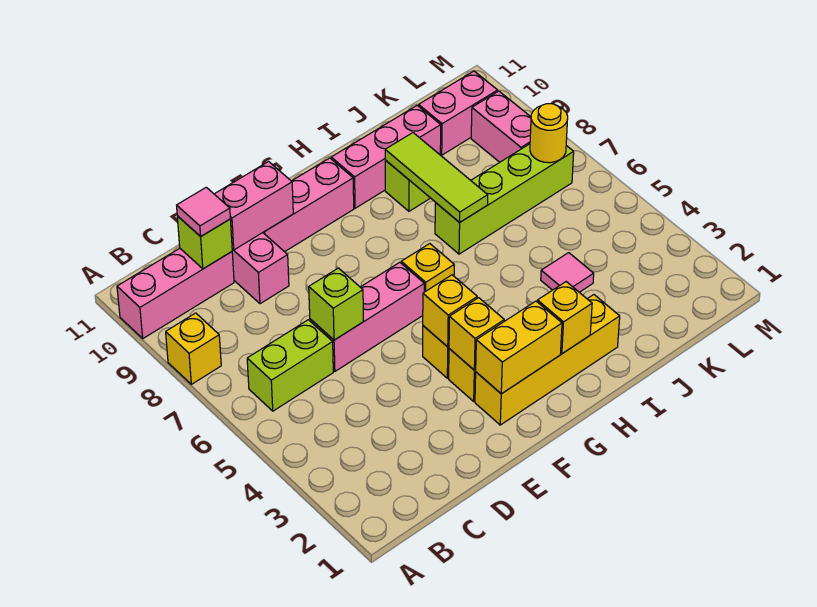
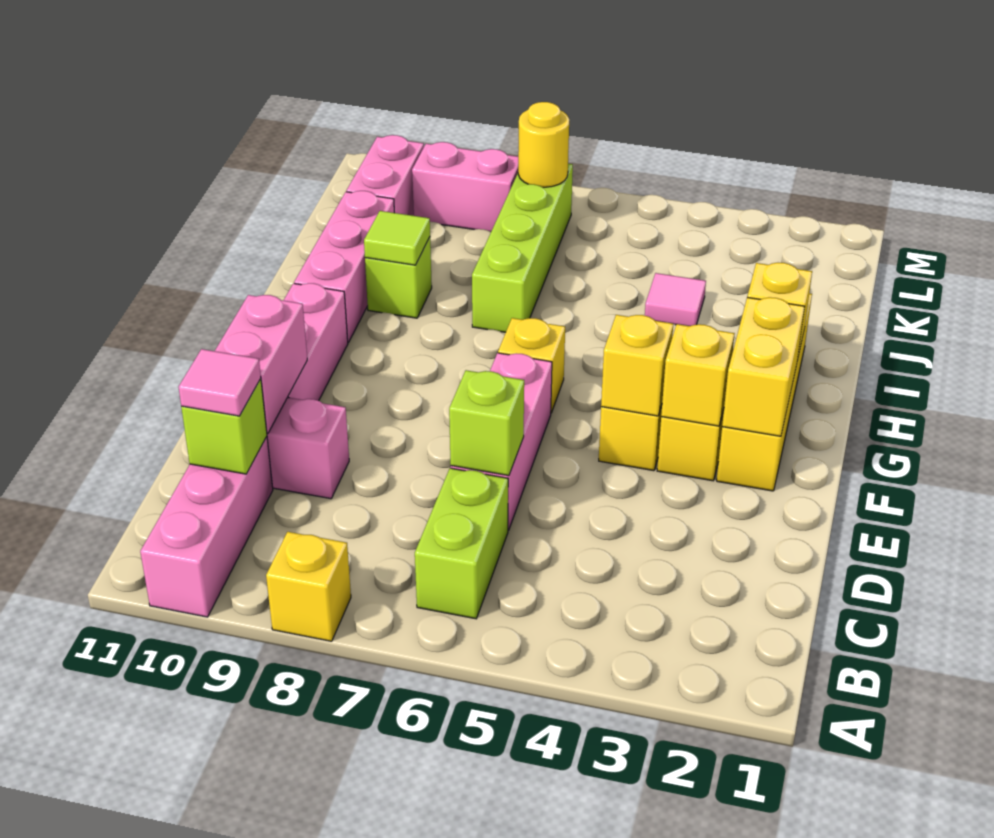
lime 1x3 tile [385,133,488,222] -> lime 1x1 tile [364,211,430,265]

